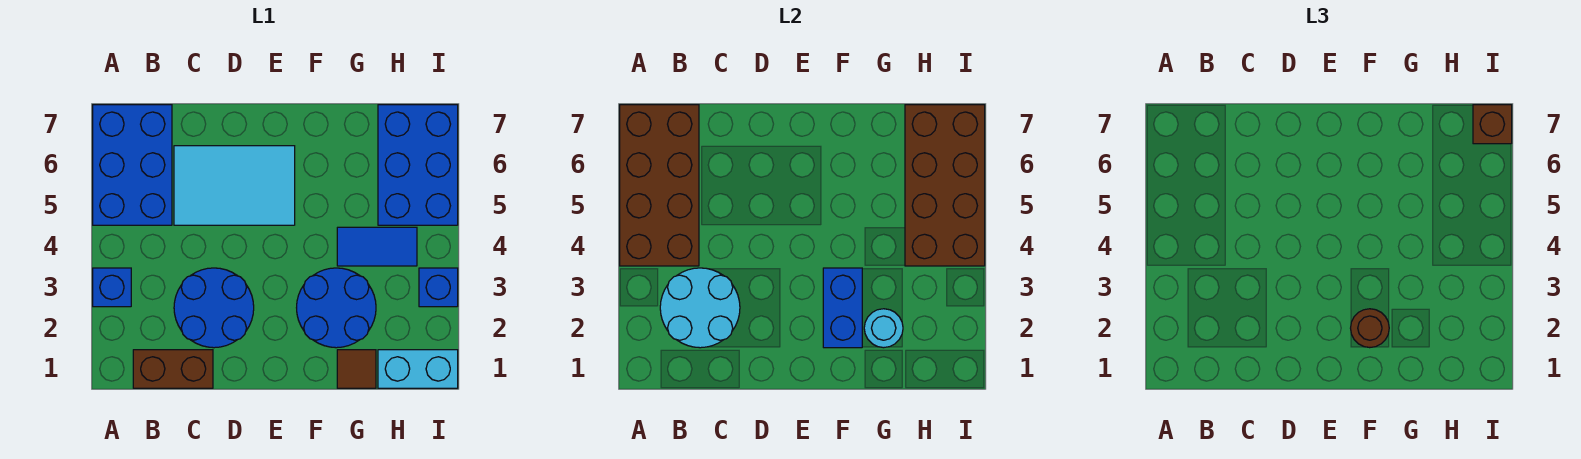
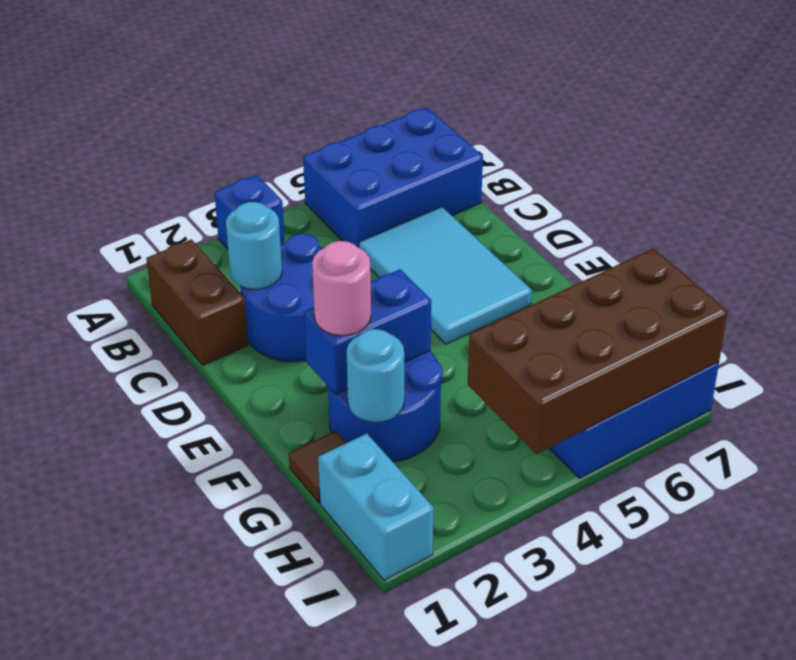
brown 2x4 brick [620,105,699,266] -> none
cyan 2x2 round brick [660,268,740,348] -> cyan 1x1 round brick [226,202,282,289]
brown 1x1 round brick [1351,309,1389,348] -> pink 1x1 round brick [312,241,371,336]
blue 1x2 tile [337,227,417,266] -> none
blue 1x1 brick [419,268,458,307] -> none
brown 1x1 brick [1473,105,1512,144] -> none

